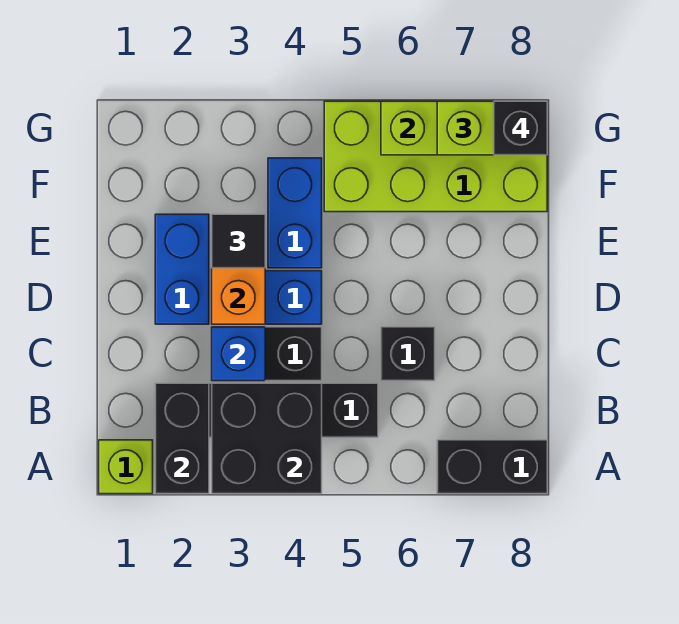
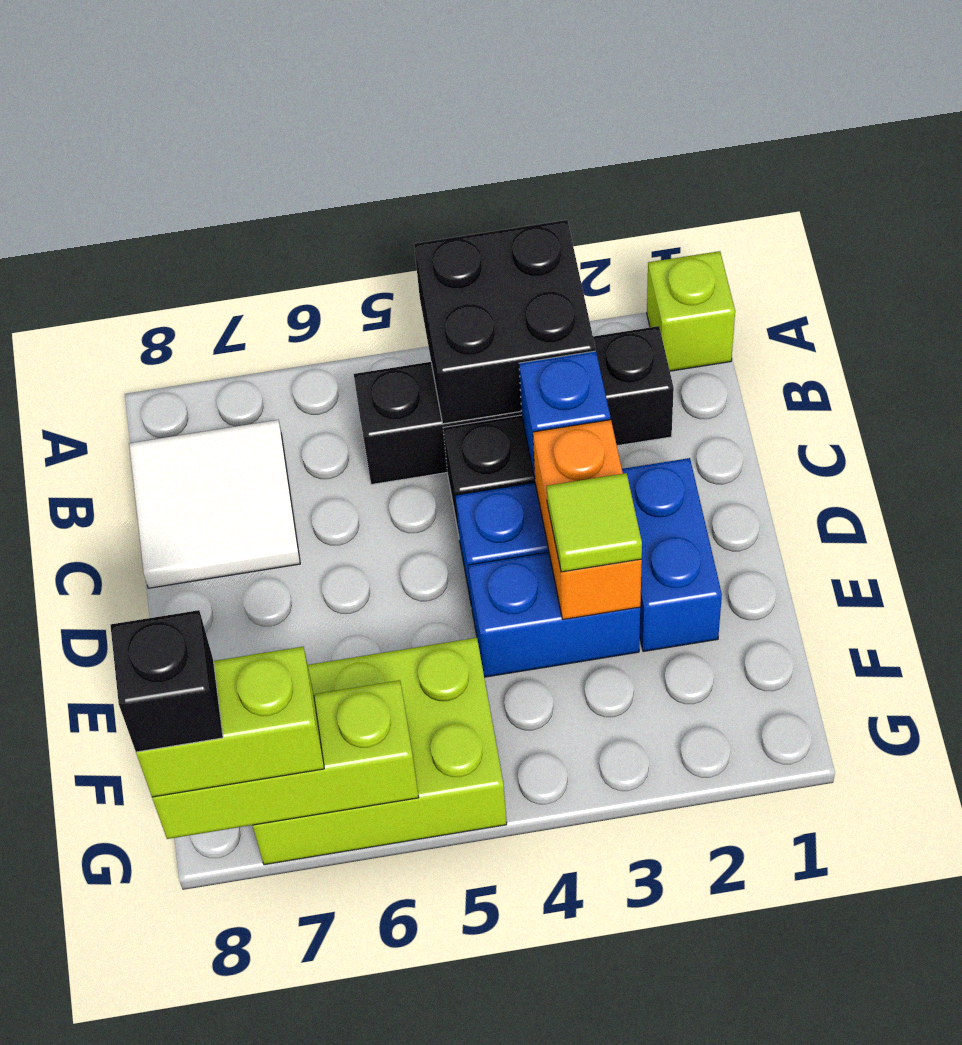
black 1x2 brick [155,383,209,494] -> none
black 1x2 brick [437,440,547,494] -> none
none -> white 2x2 tile [129,420,300,588]
black 1x1 brick [381,327,435,381] -> none
black 1x1 tile [212,214,265,268] -> lime 1x1 tile [547,473,642,572]
blue 1x2 brick [268,158,322,268] -> blue 1x2 brick turned to [468,552,640,677]
lime 2x4 brick [324,101,547,212] -> lime 2x3 brick [253,638,507,865]

